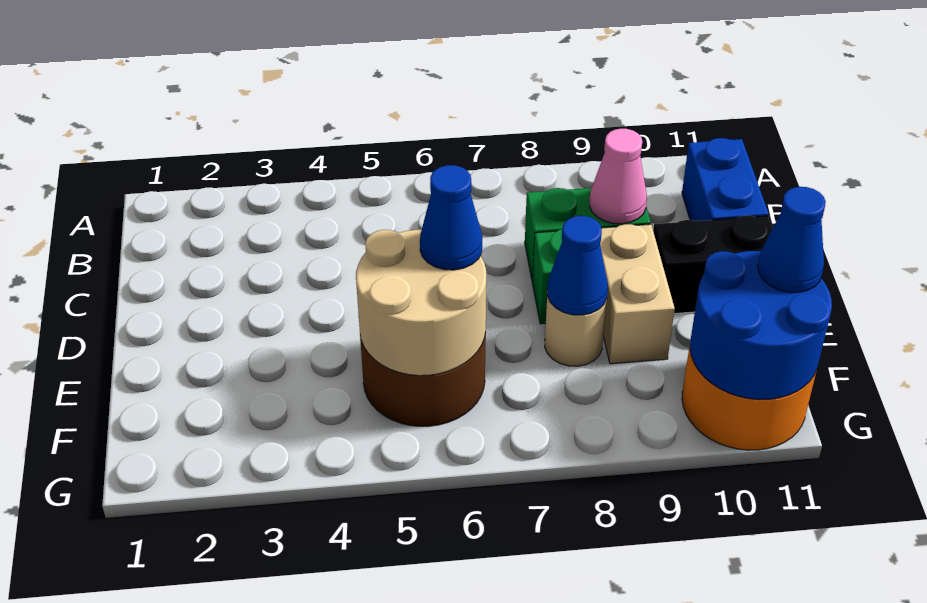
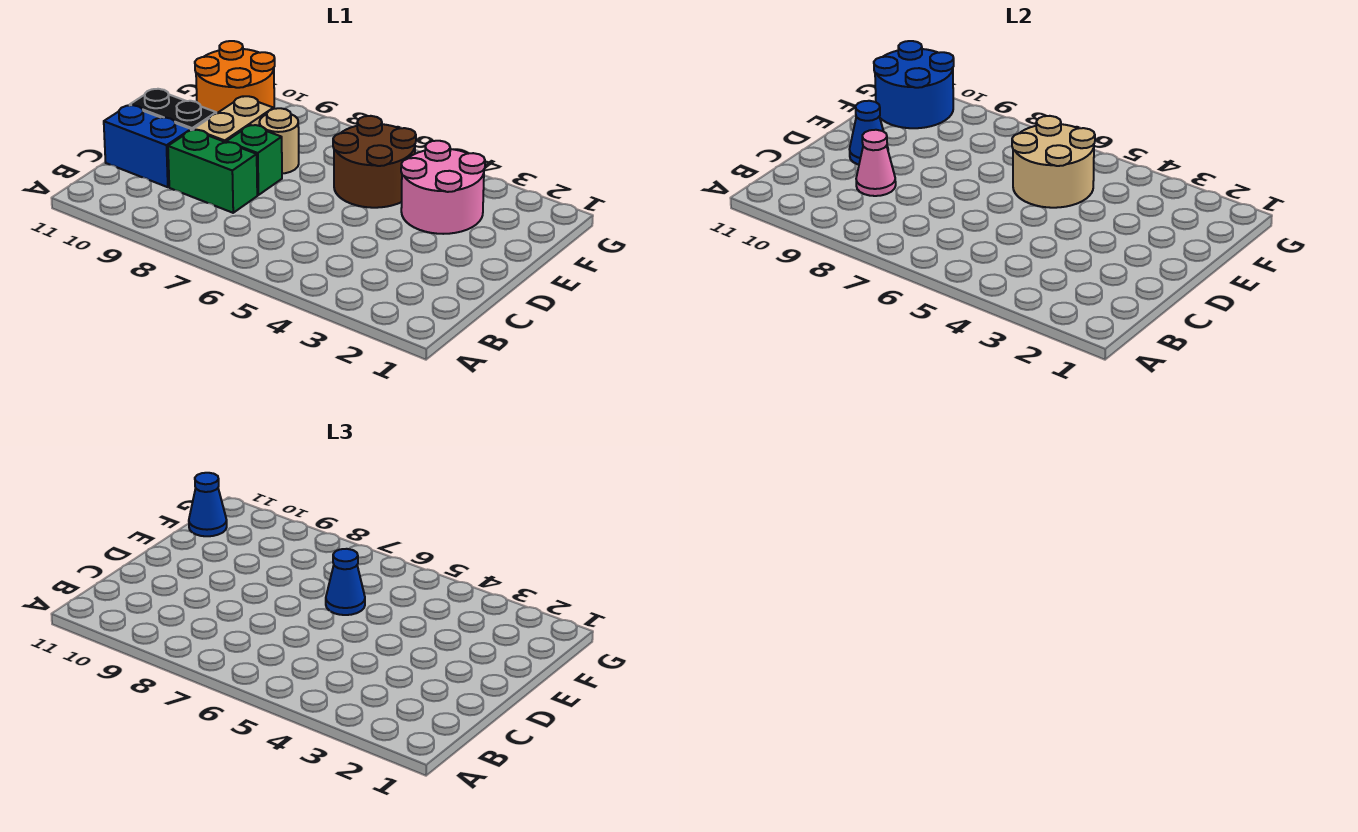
blue 1x2 brick [682,138,769,221] -> blue 1x2 brick turned to [104,105,191,187]
none -> pink 2x2 round brick [401,141,485,234]
blue 1x1 cone [547,216,608,315] -> blue 1x1 cone moved to [850,101,888,165]

